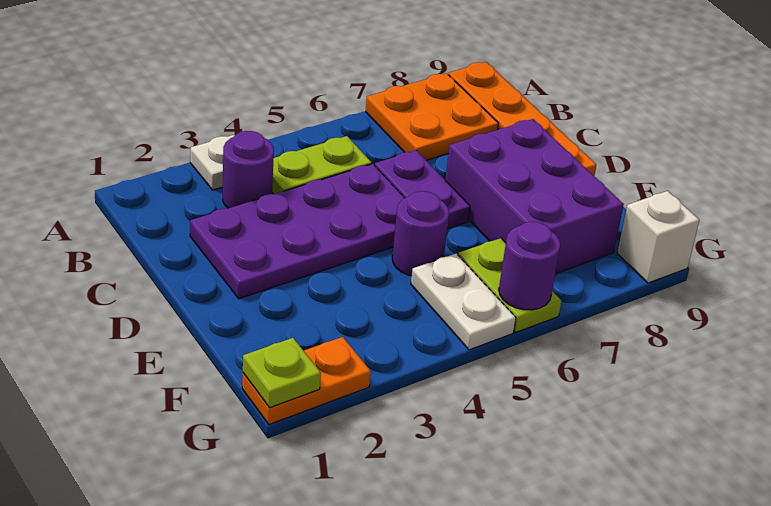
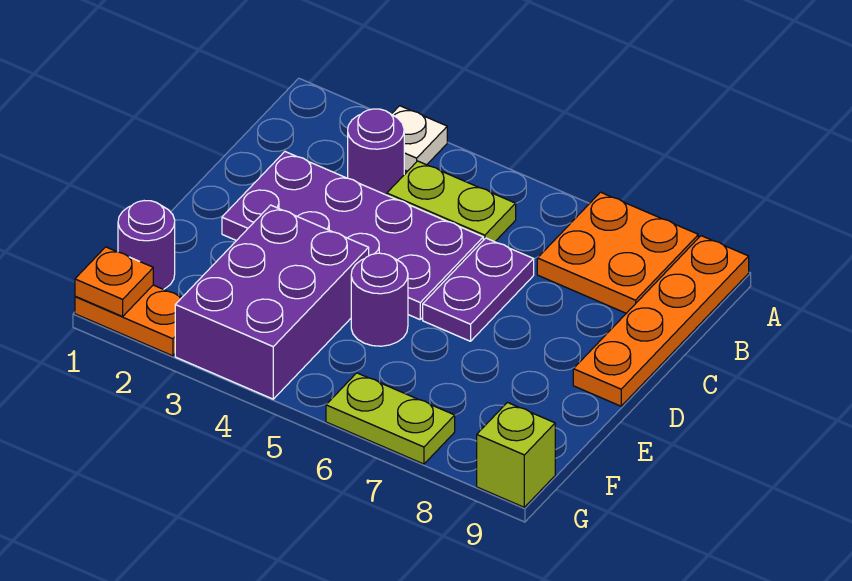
purple 2x3 brick [445,119,624,274] -> purple 2x3 brick moved to [175,205,369,399]
white 1x2 plate [411,254,516,350] -> none
lime 1x2 plate [458,238,561,332] -> lime 1x2 plate turned to [326,373,455,464]
lime 1x1 plate [243,338,321,407] -> orange 1x1 plate [75,247,153,316]
purple 1x1 round brick [499,222,560,310] -> purple 1x1 round brick moved to [118,201,175,289]
white 1x1 brick [617,191,699,283] -> lime 1x1 brick [477,403,555,507]

